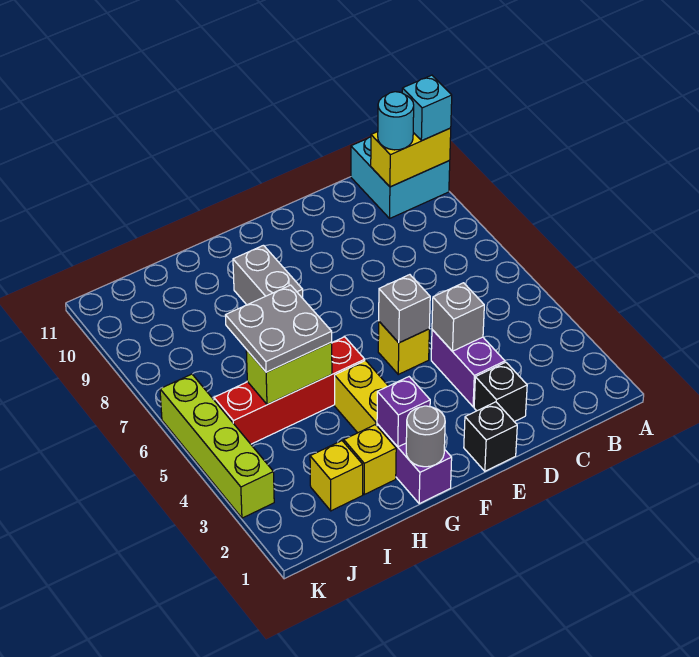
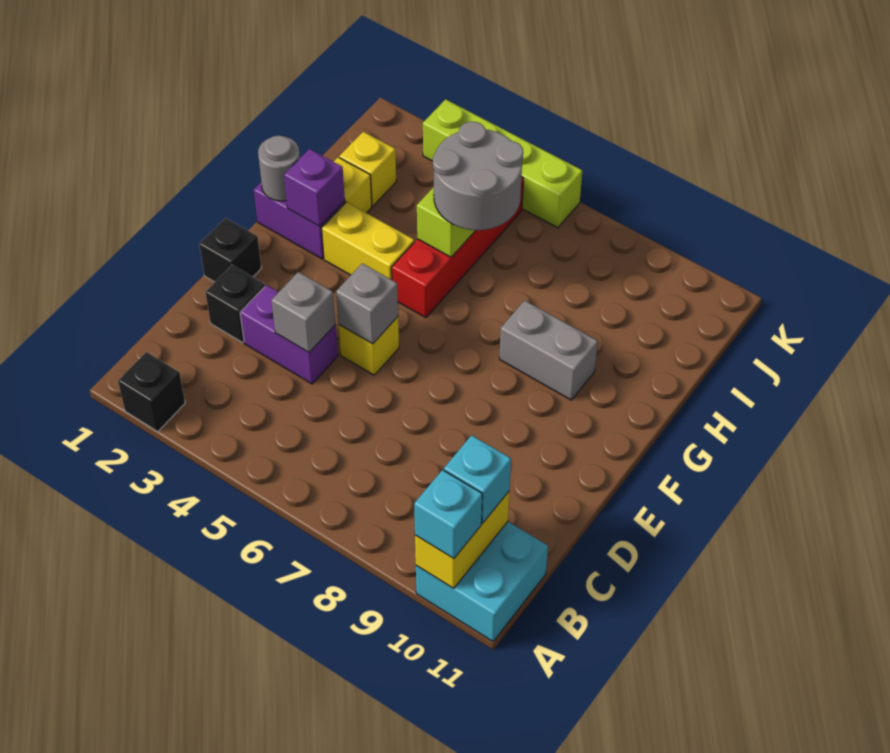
none -> black 1x1 brick [118,352,185,432]
cyan 1x1 round brick [378,92,414,150] -> cyan 1x1 brick [444,435,511,523]
grey 2x2 plate [225,285,332,372] -> grey 2x2 round brick [433,122,523,230]

